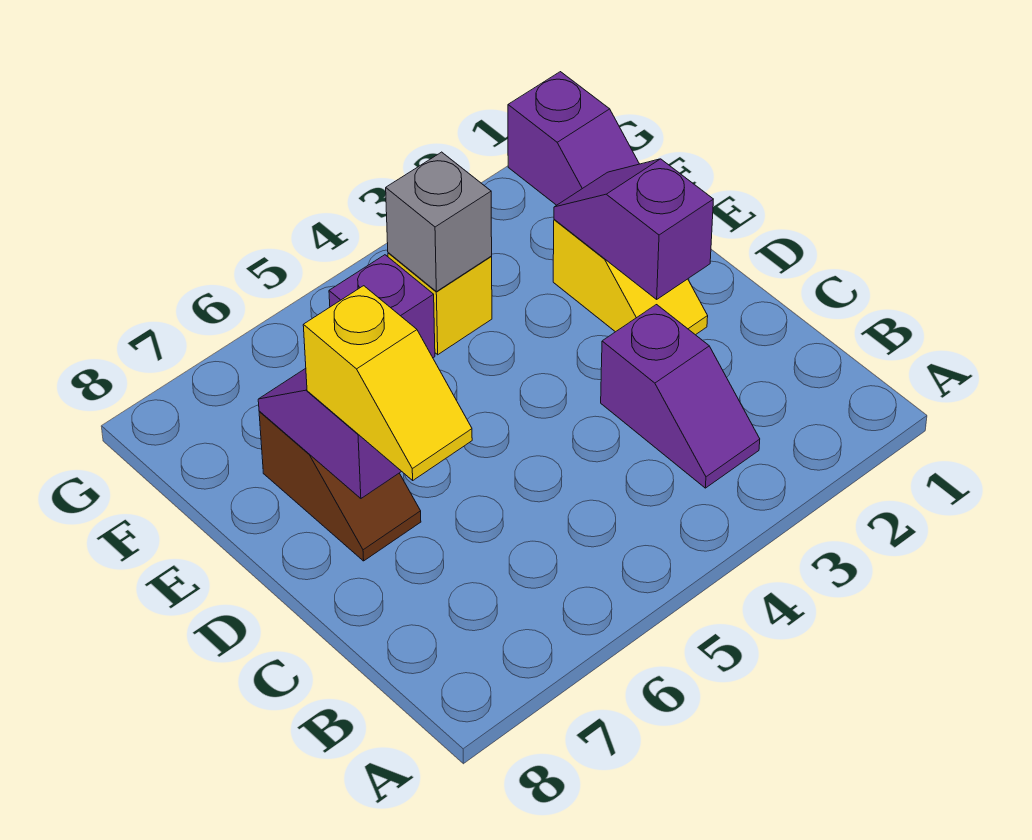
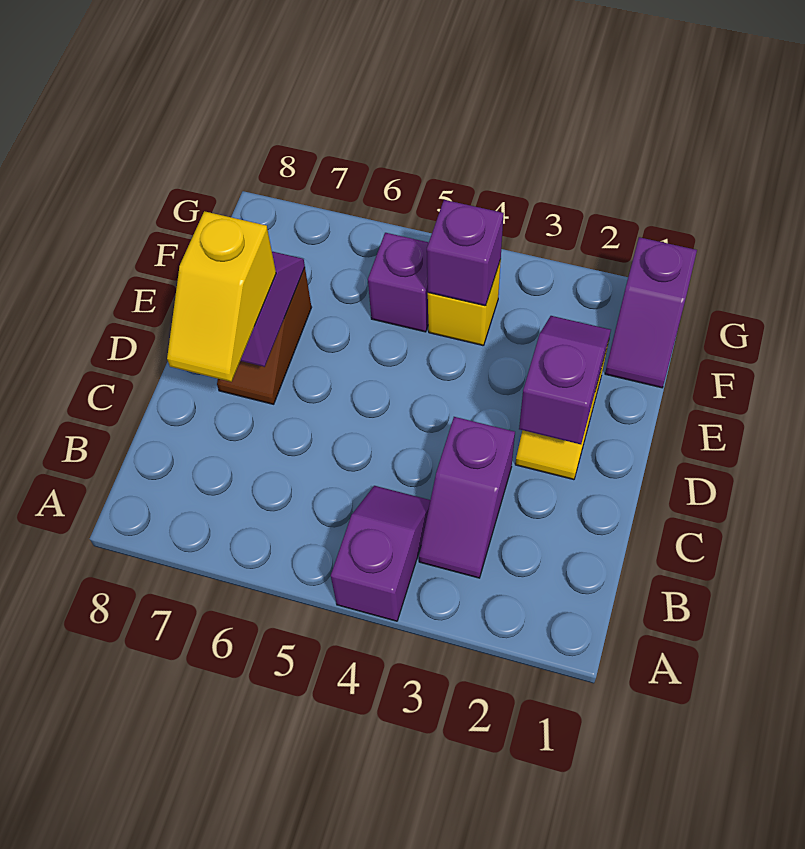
none -> purple 1x2 slope [331,486,430,621]
grey 1x1 brick [386,152,492,292] -> purple 1x1 brick [427,200,504,306]

